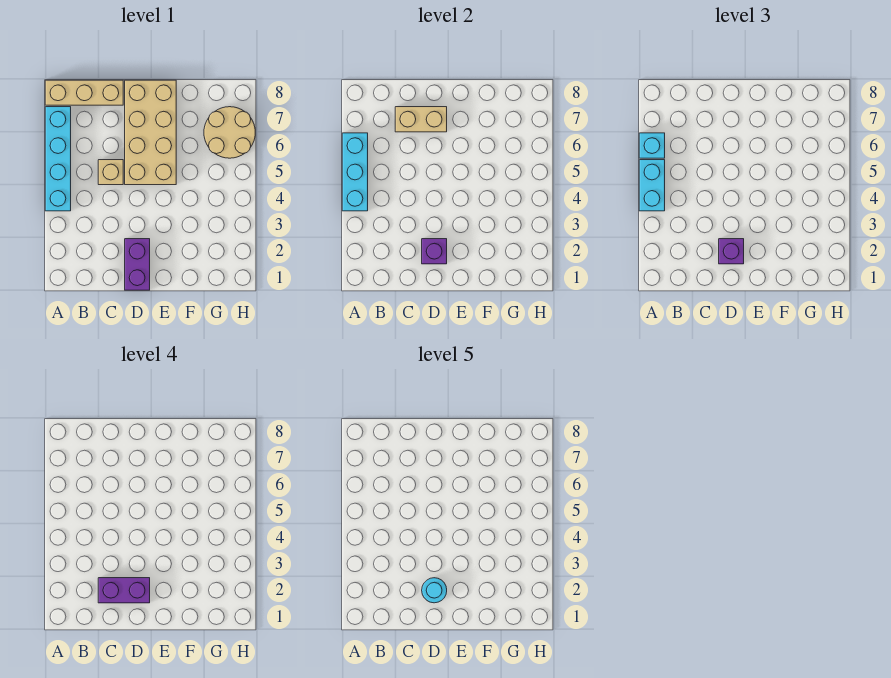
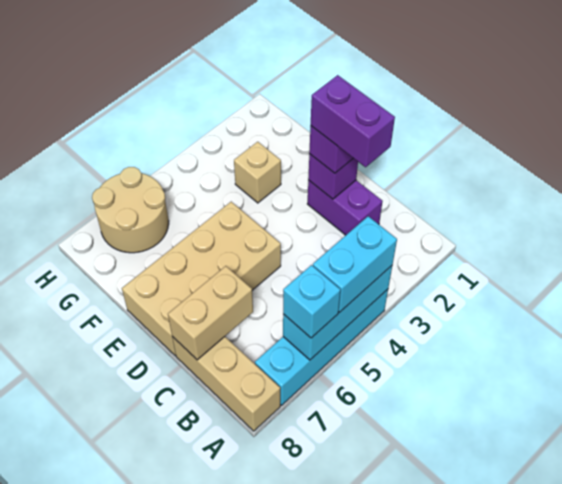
tan 1x1 brick [98,160,123,185] -> tan 1x1 brick moved to [234,142,281,203]
tan 1x2 brick [395,107,447,132] -> tan 1x2 brick turned to [168,266,253,360]
purple 1x2 brick [125,239,150,290] -> purple 1x2 brick turned to [308,180,383,235]
cyan 1x1 round brick [422,578,447,603] -> none

